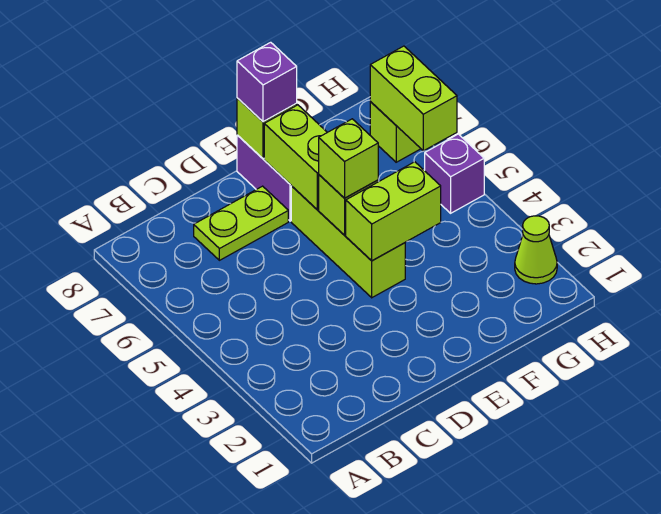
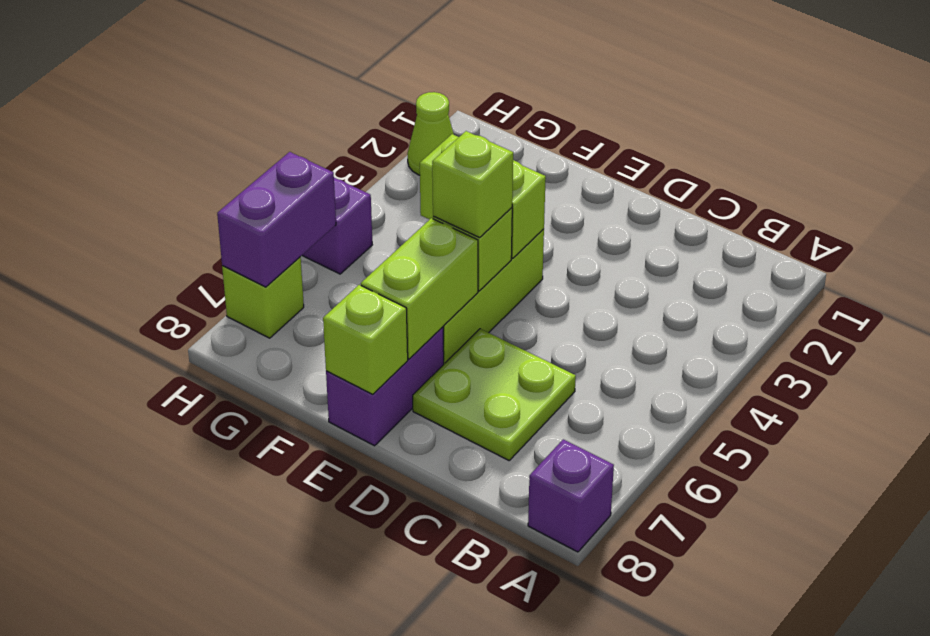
lime 1x2 plate [194,186,288,260] -> lime 2x2 plate [413,329,576,460]
purple 1x1 brick [237,42,297,122] -> purple 1x1 brick moved to [528,439,614,552]
lime 1x2 brick [370,46,457,151] -> purple 1x2 brick [217,152,336,287]

